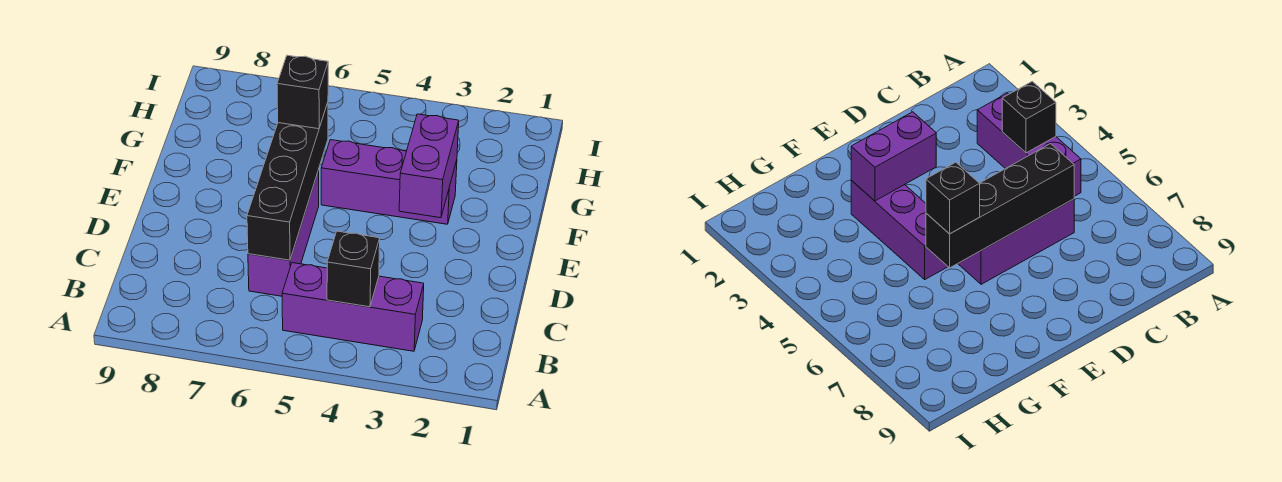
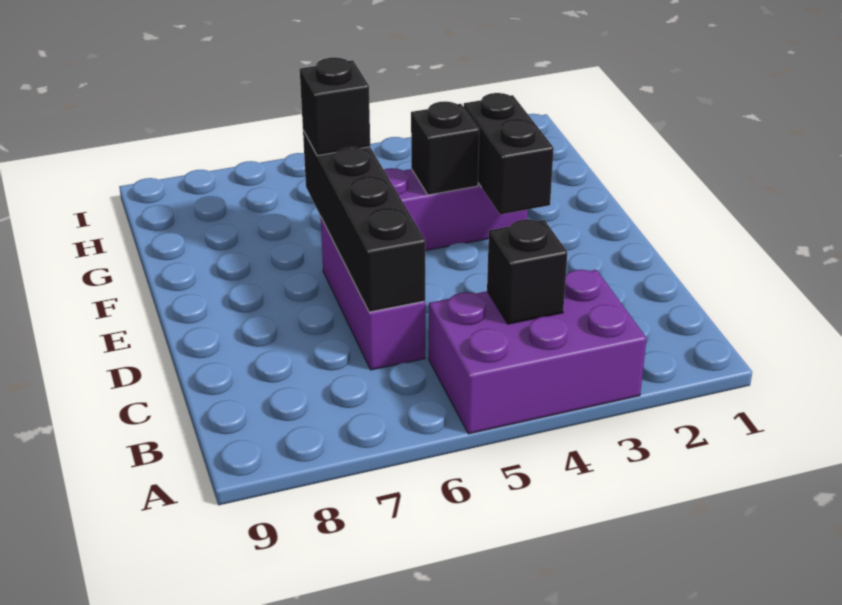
purple 1x3 brick [282,263,424,351] -> purple 2x3 brick [429,270,647,434]
purple 1x2 brick [399,114,459,218] -> black 1x2 brick [464,93,554,215]
none -> black 1x1 brick [411,101,479,195]

